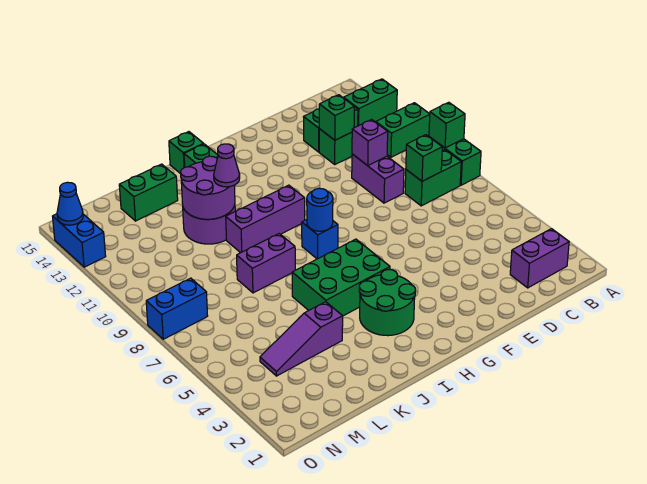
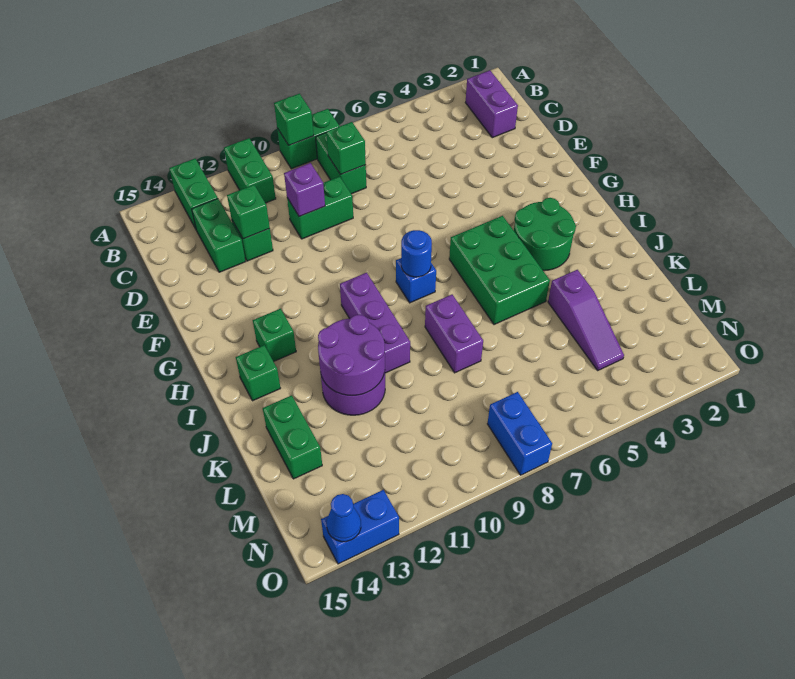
purple 1x2 brick [352,154,404,203] -> green 1x2 brick [287,176,353,239]
green 1x1 brick [169,132,204,173] -> green 1x1 brick moved to [253,309,296,362]
purple 1x1 cone [214,144,240,187] -> none

